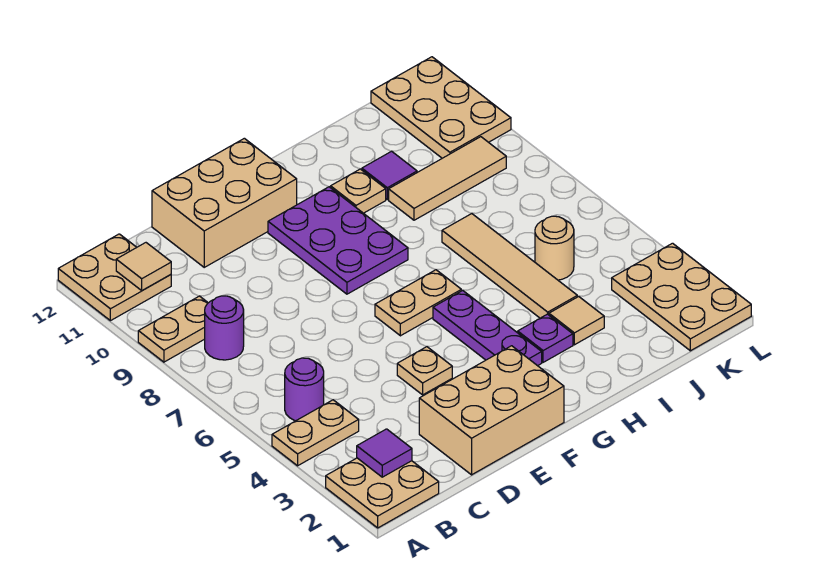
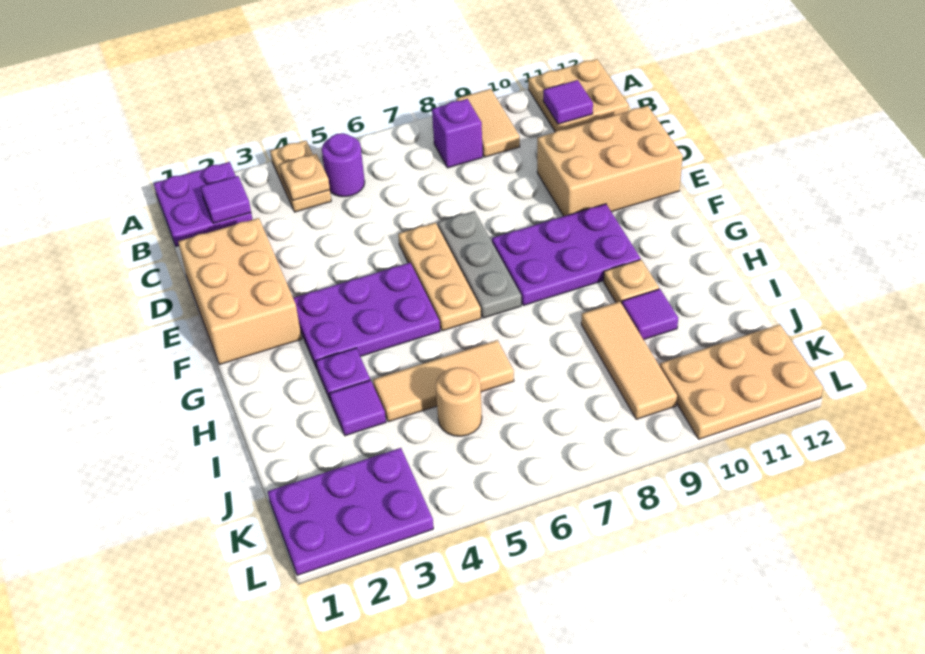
tan 2x2 plate [326,458,439,528] -> purple 2x2 plate [154,162,253,246]
tan 1x2 plate [138,296,208,362] -> tan 1x2 tile [457,89,520,157]
purple 1x1 round brick [205,296,244,360] -> purple 1x1 brick [432,99,483,168]
tan 1x1 tile [116,243,171,291] -> purple 1x1 tile [543,80,593,124]
tan 2x3 brick [152,138,297,267] -> tan 2x3 brick turned to [537,106,683,216]
tan 1x1 plate [397,347,452,395] -> tan 1x1 plate moved to [280,154,330,200]
none -> grey 1x3 plate [438,211,521,318]
tan 1x2 plate [375,270,461,336] -> tan 1x3 plate [398,223,481,331]
purple 1x3 plate [433,290,542,366] -> purple 2x3 plate [293,263,440,369]
tan 1x1 tile [549,297,604,345] -> purple 1x1 tile [330,380,386,436]
tan 1x4 tile [442,214,577,318] -> tan 1x3 tile [373,340,514,422]
tan 2x3 plate [612,243,751,351] -> purple 2x3 plate [268,448,434,575]

